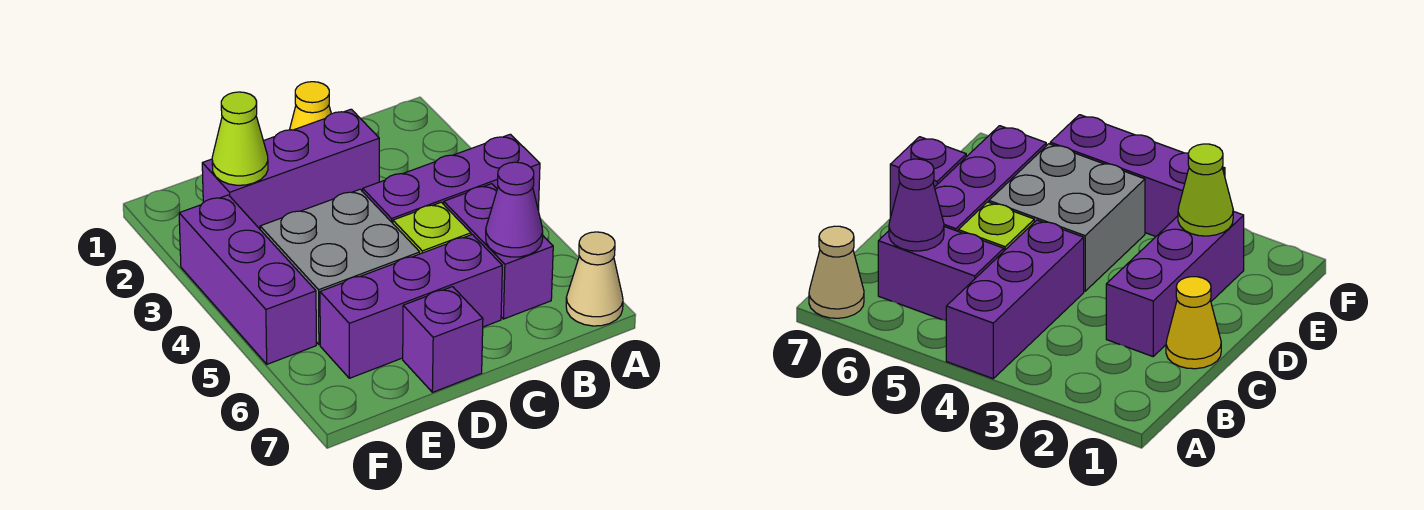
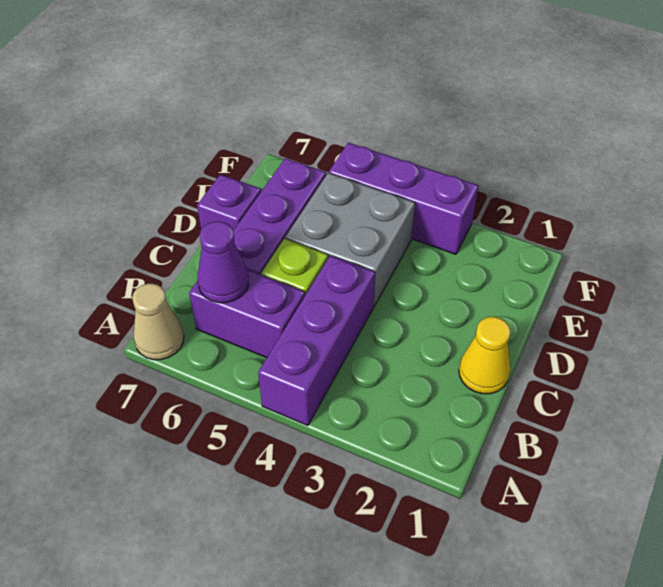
purple 1x3 brick [202,109,379,229] -> none
lime 1x1 cone [212,92,268,185] -> none

